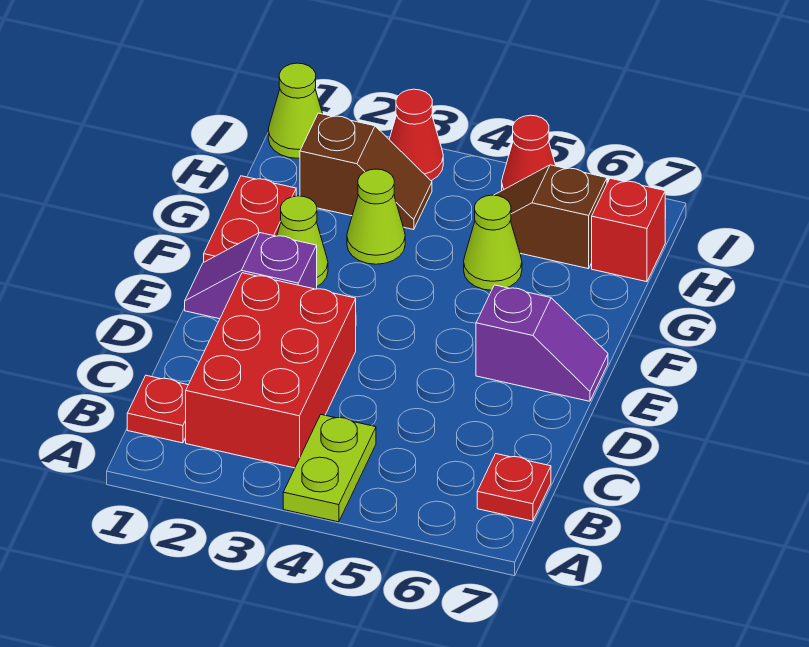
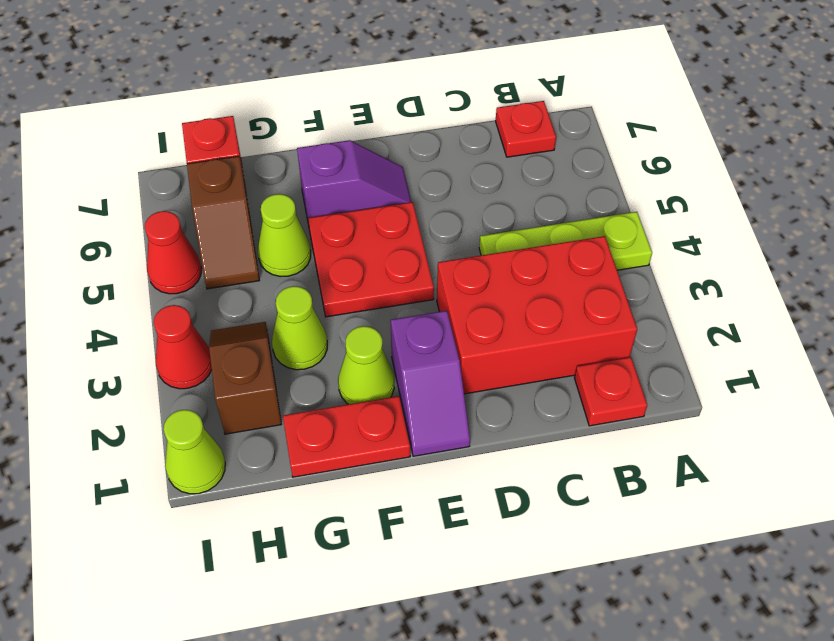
lime 1x2 plate [283,415,376,522] -> lime 1x3 plate [479,212,652,270]
none -> red 2x2 plate [308,202,434,317]
purple 1x2 slope [476,285,608,401] -> purple 1x2 slope turned to [297,140,411,225]

